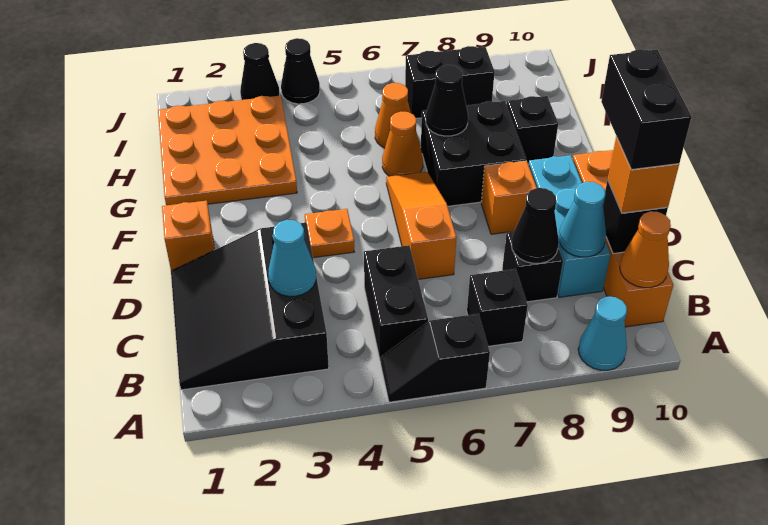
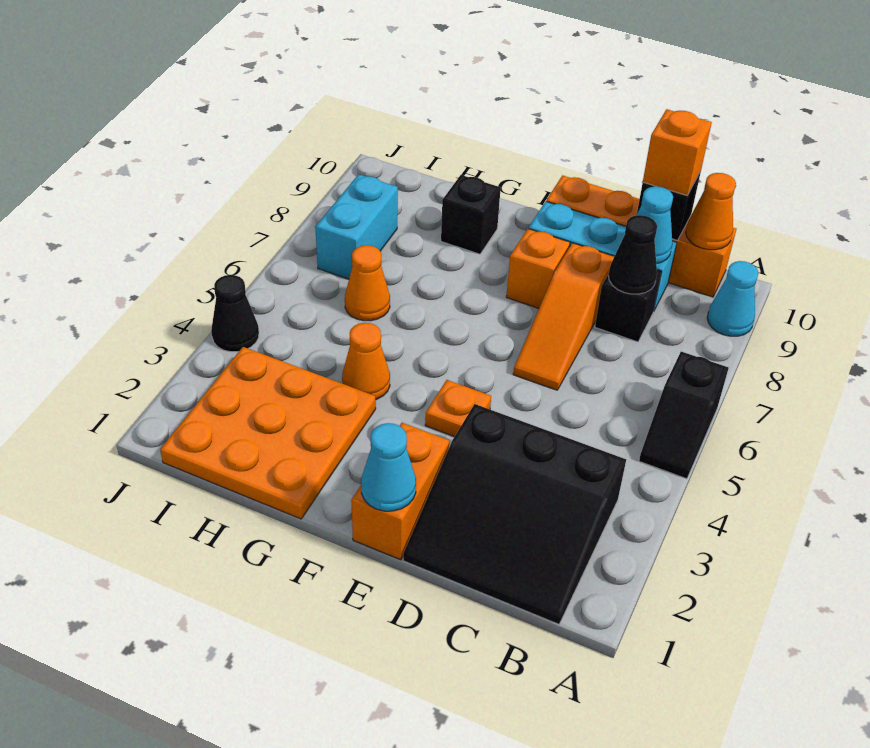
black 1x2 brick [364,245,428,361] -> none
black 1x1 brick [467,269,528,346] -> none
cyan 1x1 cone [268,220,316,296] -> cyan 1x1 cone moved to [361,423,416,511]
black 1x2 brick [601,49,691,170] -> none
orange 1x3 slope [386,172,457,279] -> orange 1x3 slope turned to [513,243,614,390]
orange 1x1 brick [162,201,214,271] -> orange 1x2 brick [351,423,449,560]
black 2x2 brick [421,101,526,206] -> none
orange 1x1 cone [382,112,423,176] -> orange 1x1 cone moved to [342,323,390,400]
black 1x1 cone [426,65,468,136] -> none
black 1x2 brick [405,46,495,119] -> cyan 1x2 brick [315,174,398,279]
black 1x1 cone [240,43,280,100] -> none

